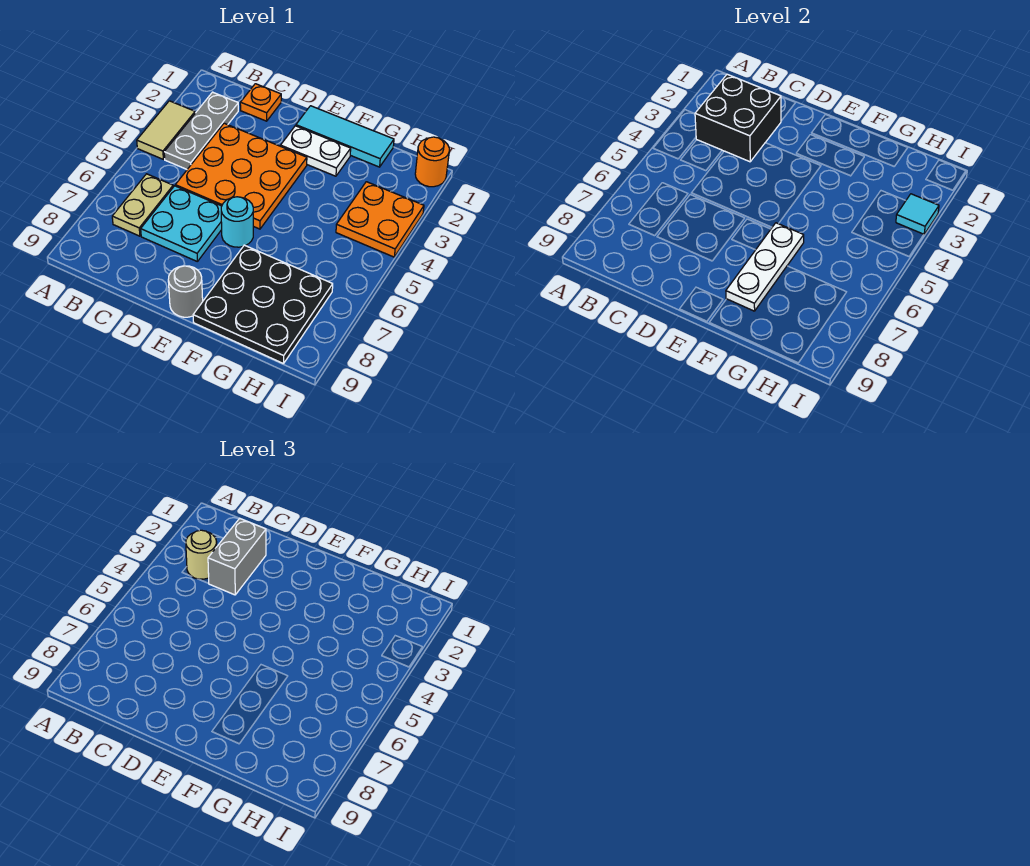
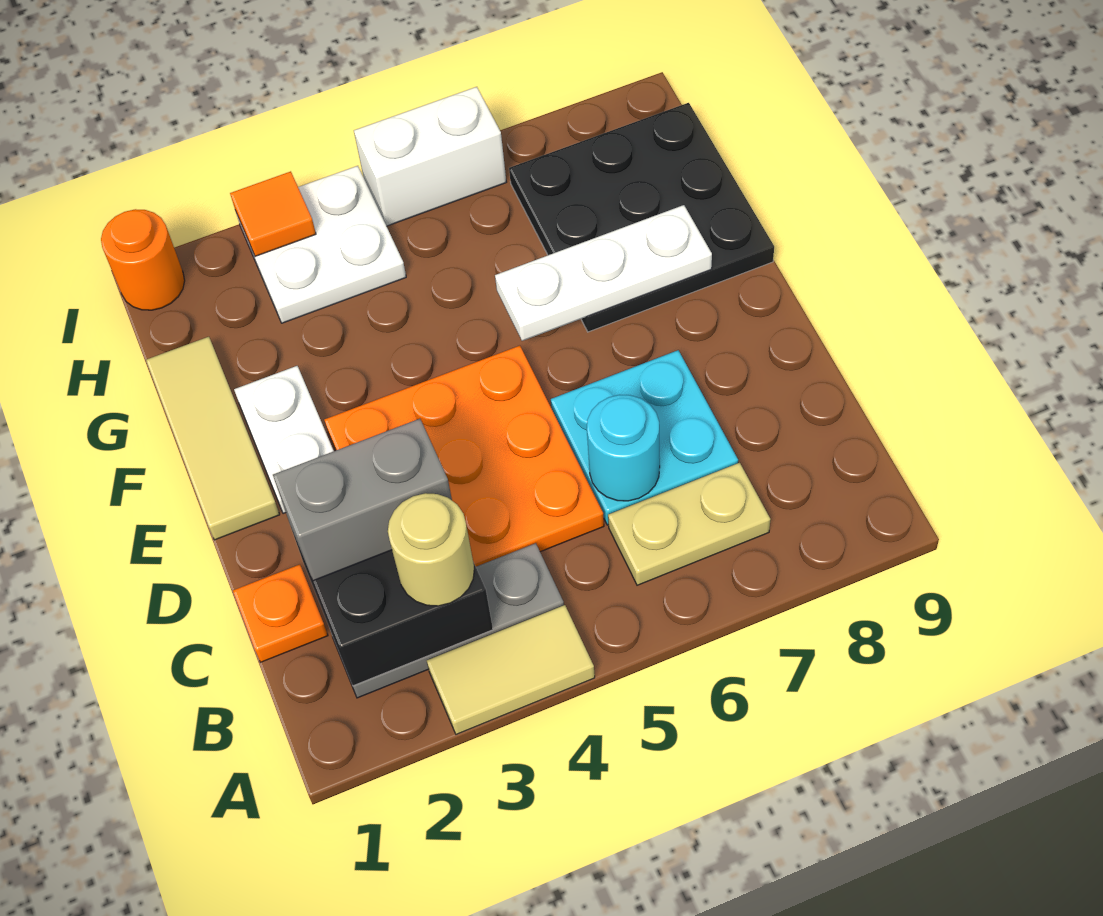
cyan 1x3 tile [296,106,394,167] -> tan 1x3 tile [146,337,280,540]
cyan 1x1 round brick [221,197,253,247] -> cyan 1x1 round brick moved to [587,395,660,501]
grey 1x1 round brick [168,266,203,317] -> none
orange 2x2 plate [336,182,424,257] -> white 2x2 plate [236,166,406,323]
cyan 1x1 tile [896,194,939,234] -> orange 1x1 tile [230,171,316,256]
none -> white 1x2 brick [354,87,506,226]

